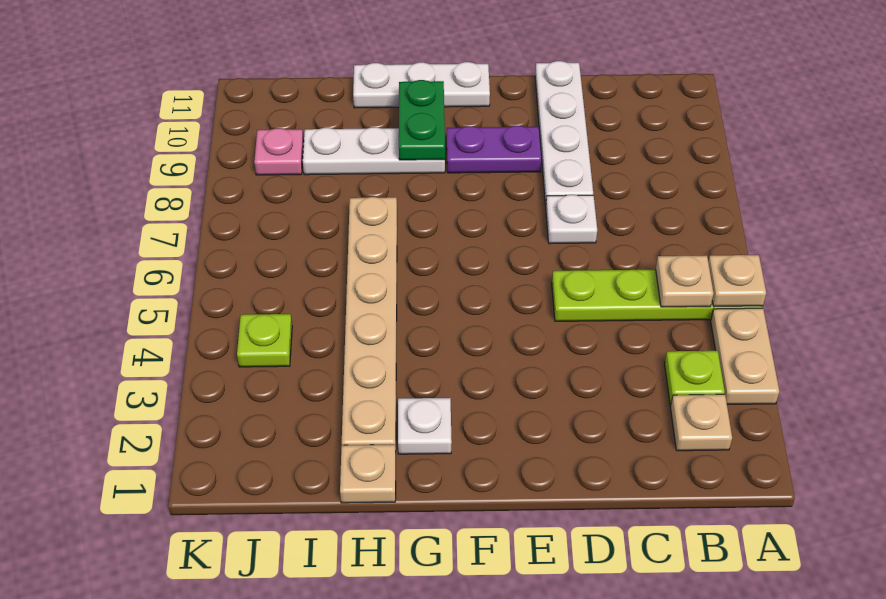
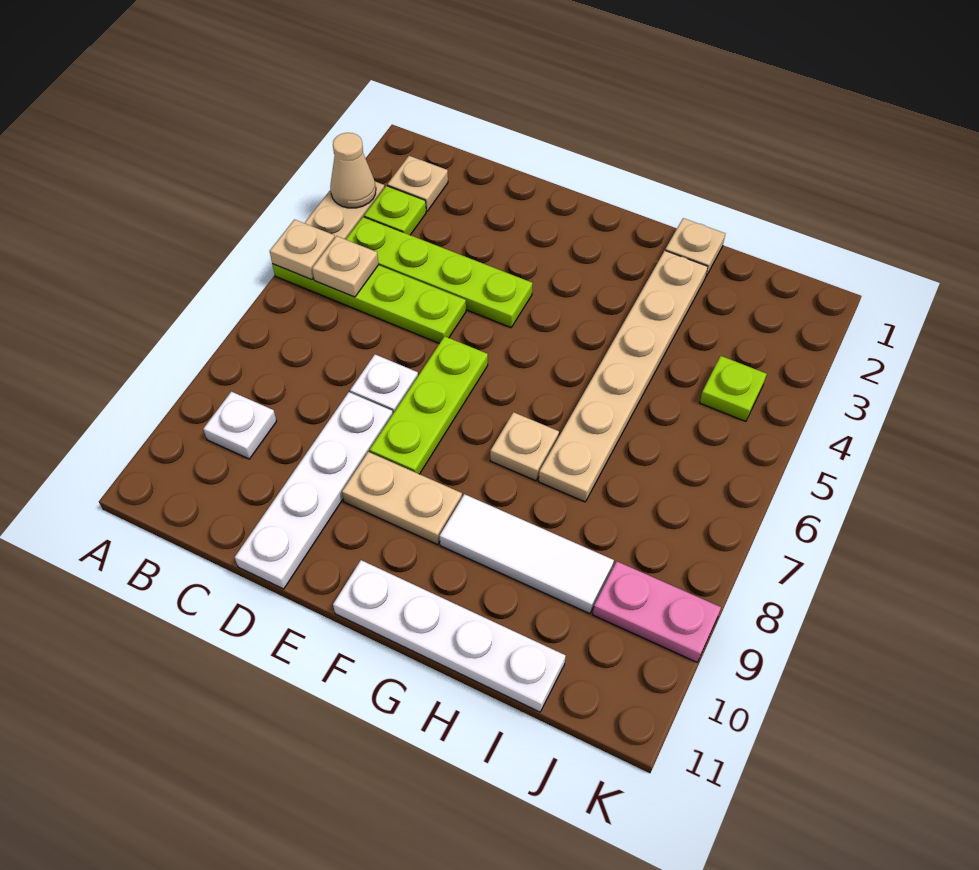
none -> tan 1x1 cone [330,133,376,208]
none -> lime 1x4 plate [346,217,533,328]
none -> lime 1x3 plate [370,336,488,474]
purple 1x2 plate [447,126,541,173] -> tan 1x2 plate [342,452,462,544]
white 1x3 plate [353,62,490,108] -> white 1x4 plate [333,560,566,712]
white 1x1 plate [398,398,452,454] -> white 1x1 plate moved to [203,392,277,459]
none -> tan 1x1 plate [490,412,559,481]
white 1x3 plate [303,127,445,175] -> white 1x3 tile [440,494,614,614]
green 1x2 plate [399,80,445,160] -> none
pink 1x1 plate [254,128,304,175] -> pink 1x2 plate [593,562,721,662]

